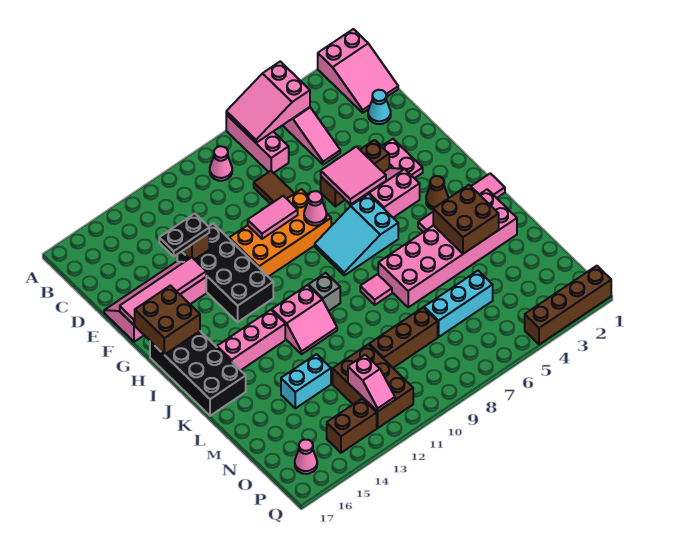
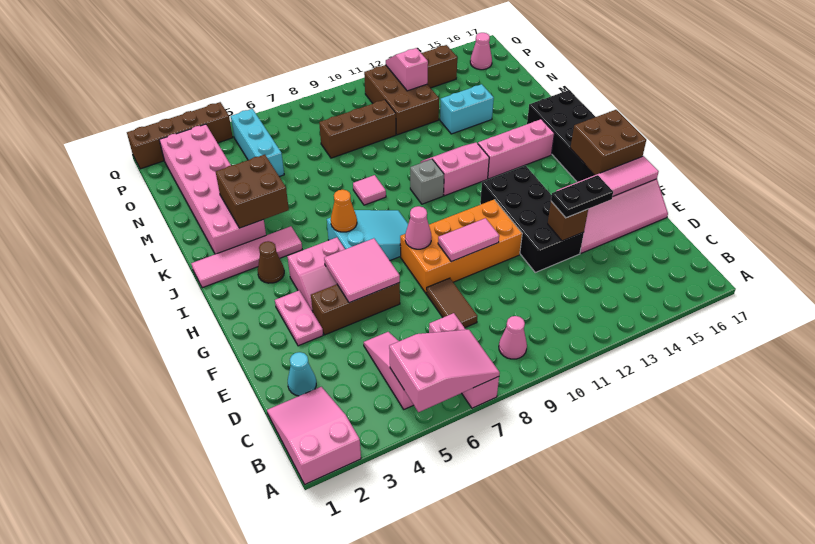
none -> orange 1x1 cone [331,190,357,232]
pink 2x6 brick [378,189,517,307] -> pink 2x6 brick turned to [159,124,266,254]
cyan 1x3 brick [424,271,493,337] -> cyan 1x3 brick turned to [231,109,284,177]

